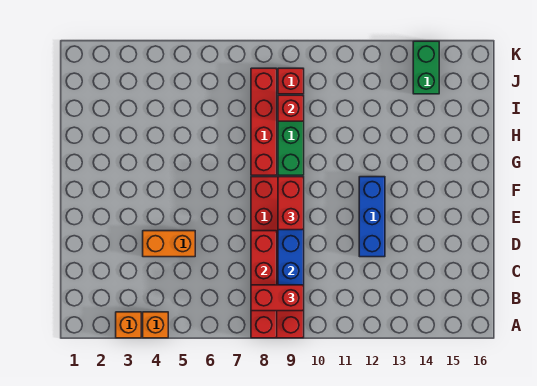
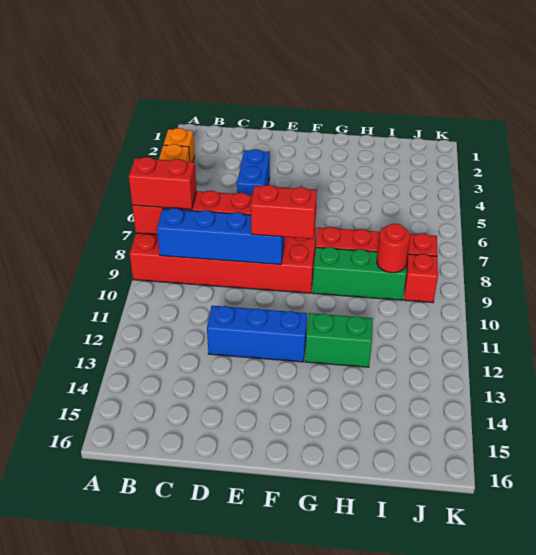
red 1x2 brick [251,285,304,311] -> red 1x2 brick turned to [129,157,197,209]
orange 1x2 brick [143,231,195,257] -> blue 1x2 brick [237,149,270,195]
red 1x1 brick [278,95,304,121] -> red 1x1 round brick [377,224,410,273]
green 1x2 brick [413,41,439,94] -> green 1x2 brick moved to [305,313,373,367]

